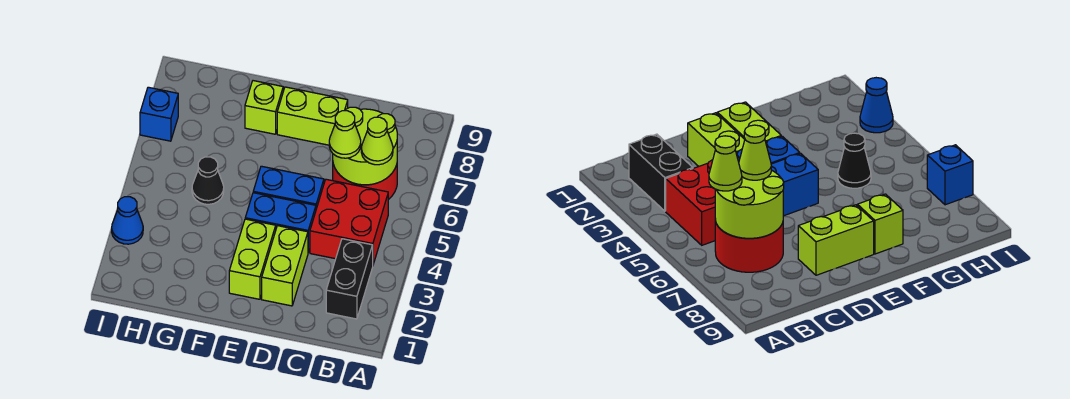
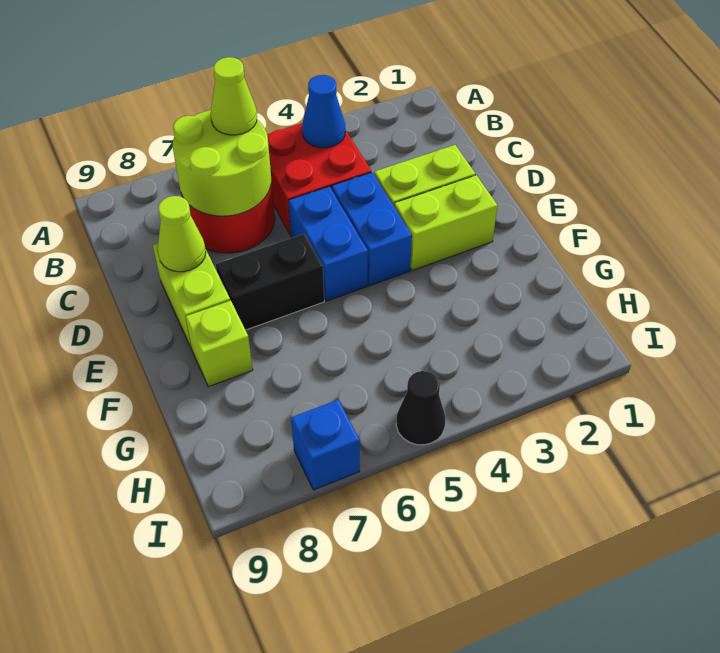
black 1x2 brick [326,239,373,319] -> black 1x2 brick moved to [216,234,324,330]
lime 1x1 cone [329,111,361,158] -> lime 1x1 cone moved to [158,196,206,272]
black 1x1 cone [192,157,224,204] -> black 1x1 cone moved to [396,371,445,445]
blue 1x1 cone [112,197,143,244] -> blue 1x1 cone moved to [302,75,345,148]

